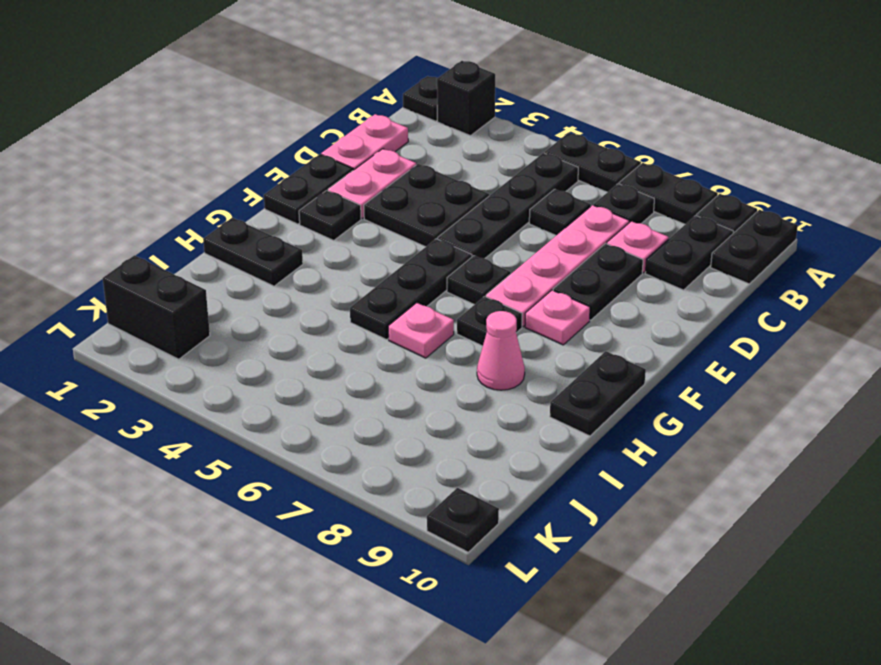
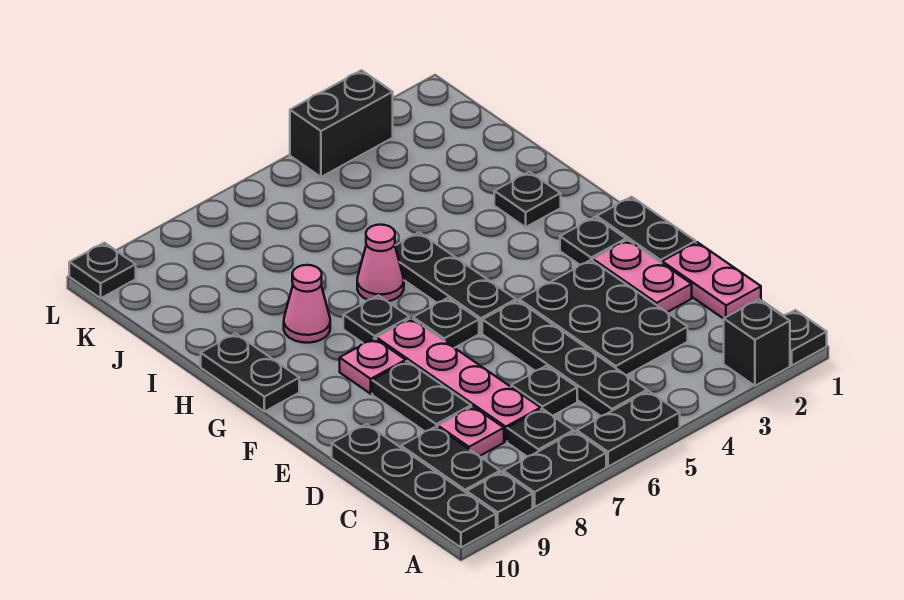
black 1x2 plate [711,210,798,284] -> black 1x4 plate [332,424,496,548]
black 2x2 plate [364,164,489,247] -> black 2x3 plate [519,260,688,375]
black 1x2 plate [203,218,303,286] -> black 1x1 plate [494,172,561,227]
pink 1x1 plate [388,303,454,358] -> pink 1x1 cone [357,225,404,302]
black 1x2 brick [103,255,210,359] -> black 1x2 brick moved to [290,70,393,177]

